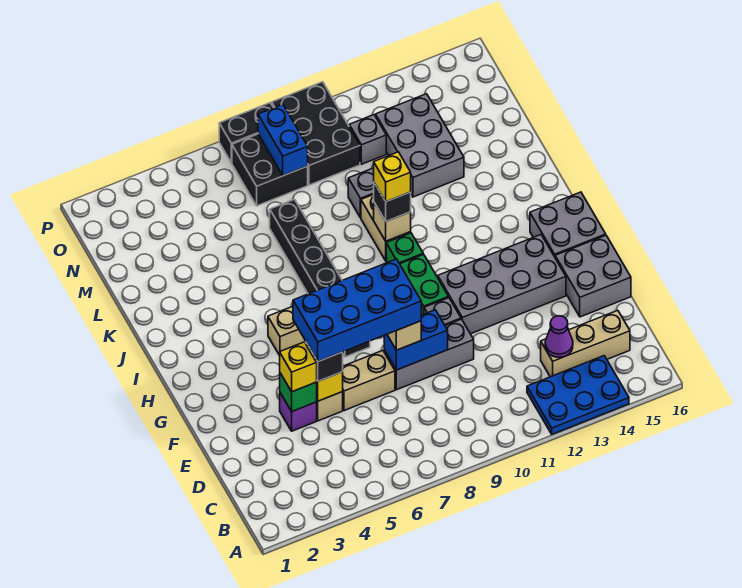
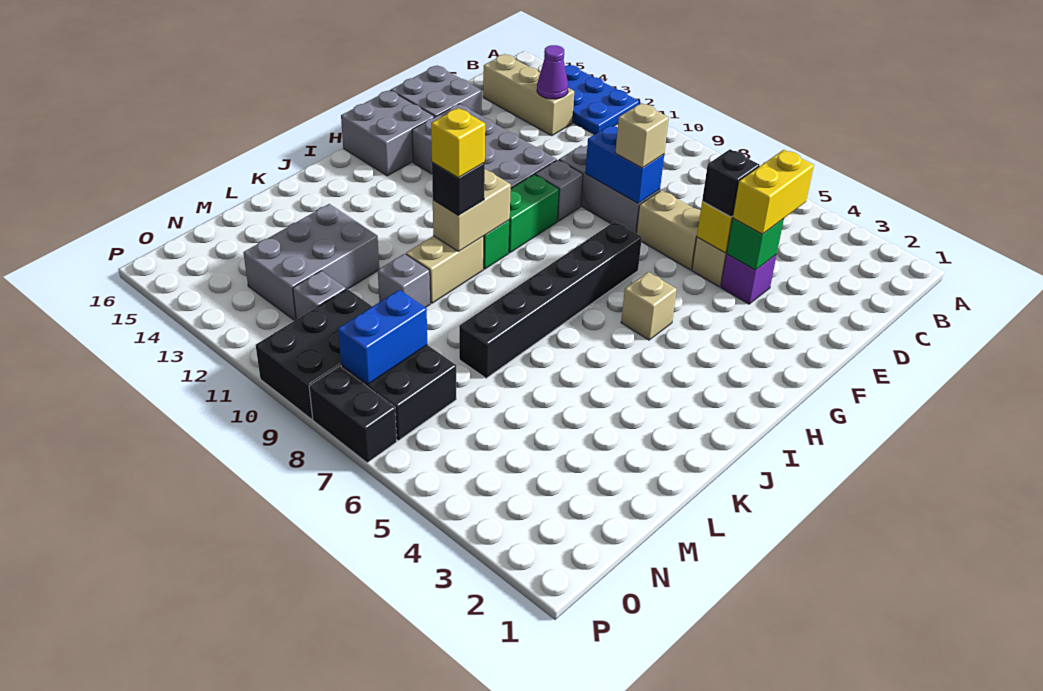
yellow 1x1 brick [280,342,317,392] -> yellow 1x2 brick [733,150,814,234]
blue 2x4 brick [293,259,421,361] -> none
tan 1x1 brick [374,203,411,241] -> tan 1x2 brick [433,169,511,252]

